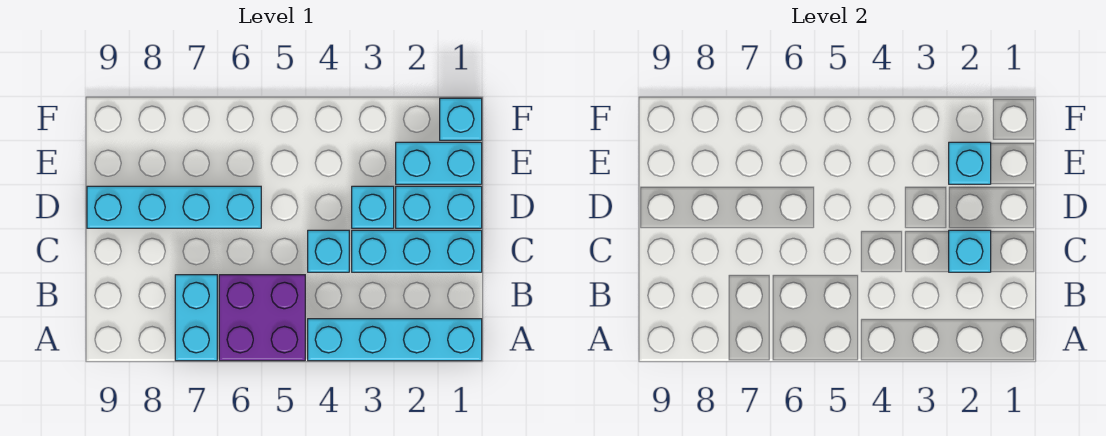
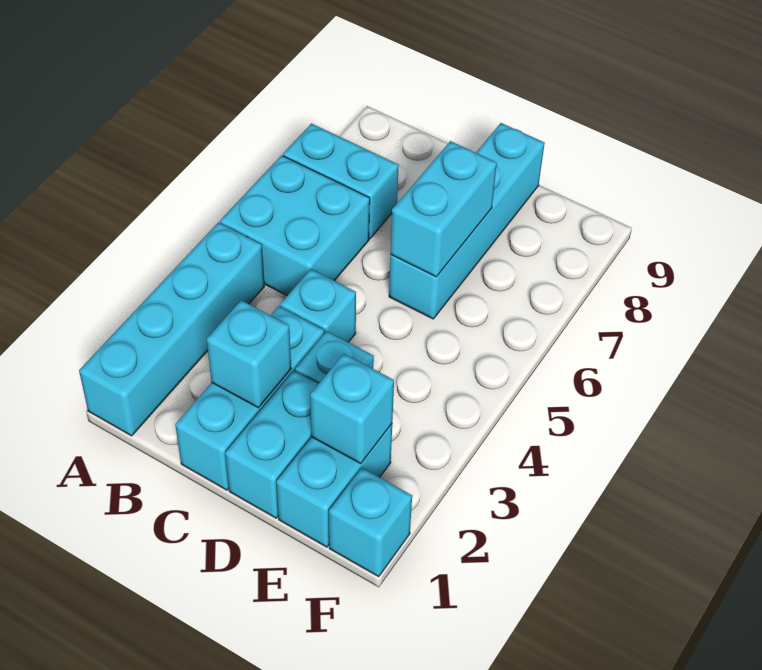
purple 2x2 brick [219,275,305,361] -> cyan 2x2 brick [220,155,370,296]
none -> cyan 1x2 brick [391,141,497,277]

